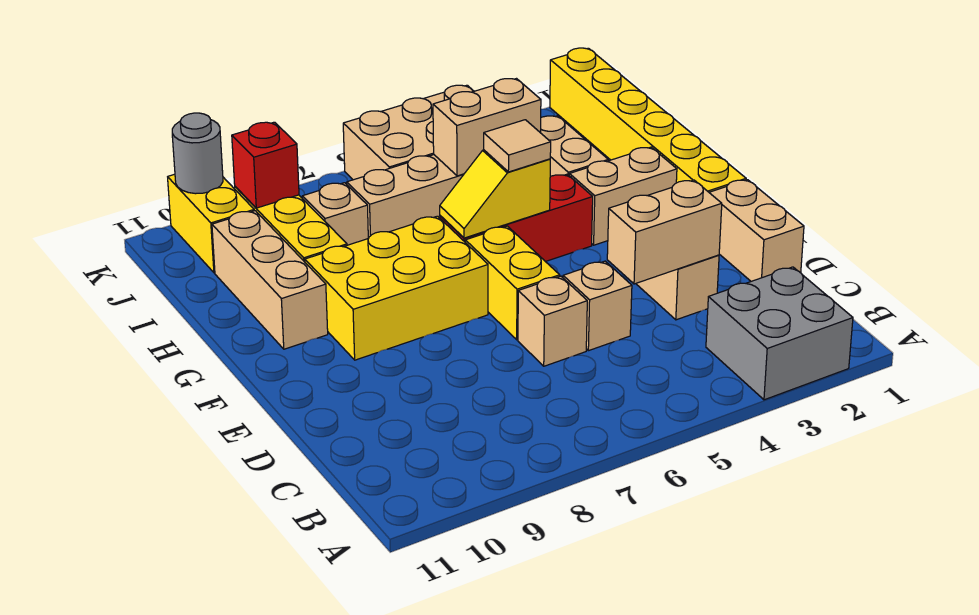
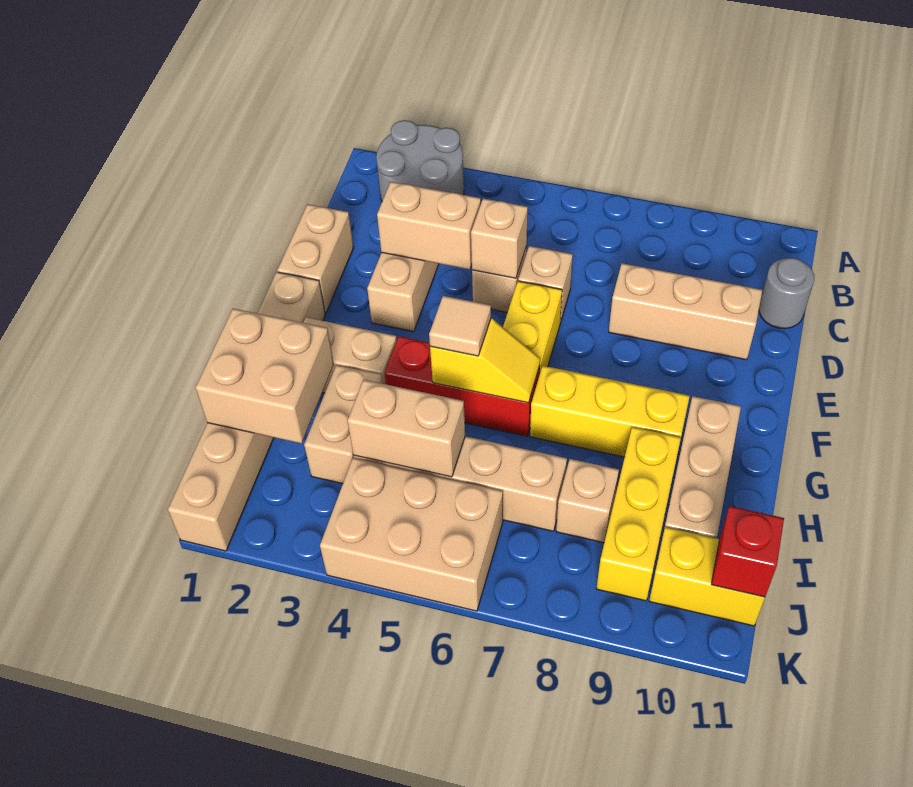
grey 2x2 brick [706,267,853,400] -> grey 2x2 round brick [376,120,464,201]
none -> tan 1x1 brick [471,199,528,278]
none -> tan 1x3 brick [609,263,762,360]
yellow 1x6 brick [550,48,746,192] -> tan 1x6 brick [168,272,325,551]
yellow 2x3 brick [305,216,488,360] -> yellow 1x3 brick [530,366,690,457]
none -> tan 2x2 brick [196,309,334,444]
red 1x1 brick [232,122,299,208] -> red 1x1 brick moved to [711,506,784,597]
yellow 1x2 brick [168,174,254,273] -> yellow 1x2 brick turned to [649,527,765,626]
grey 1x1 round brick [172,113,223,194] -> grey 1x1 round brick moved to [759,258,814,329]

